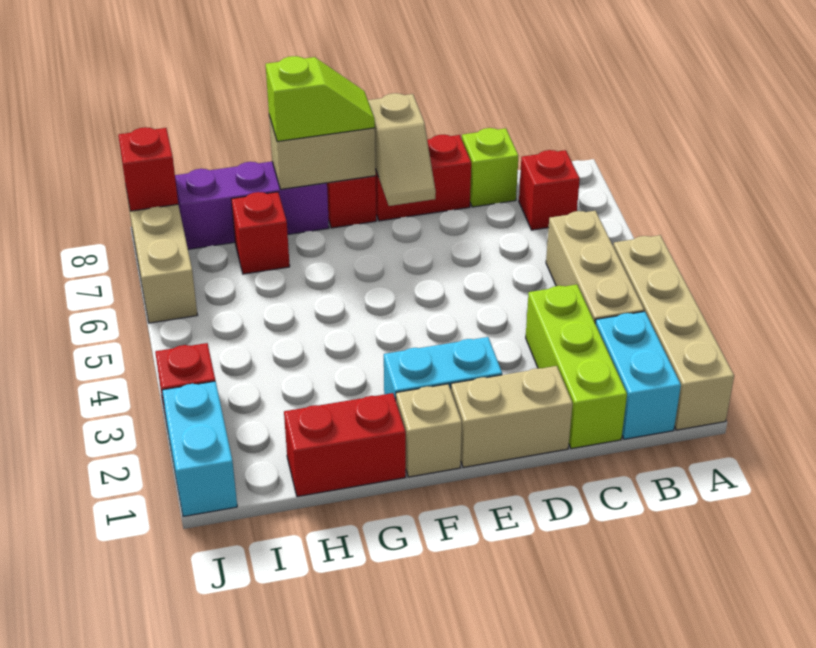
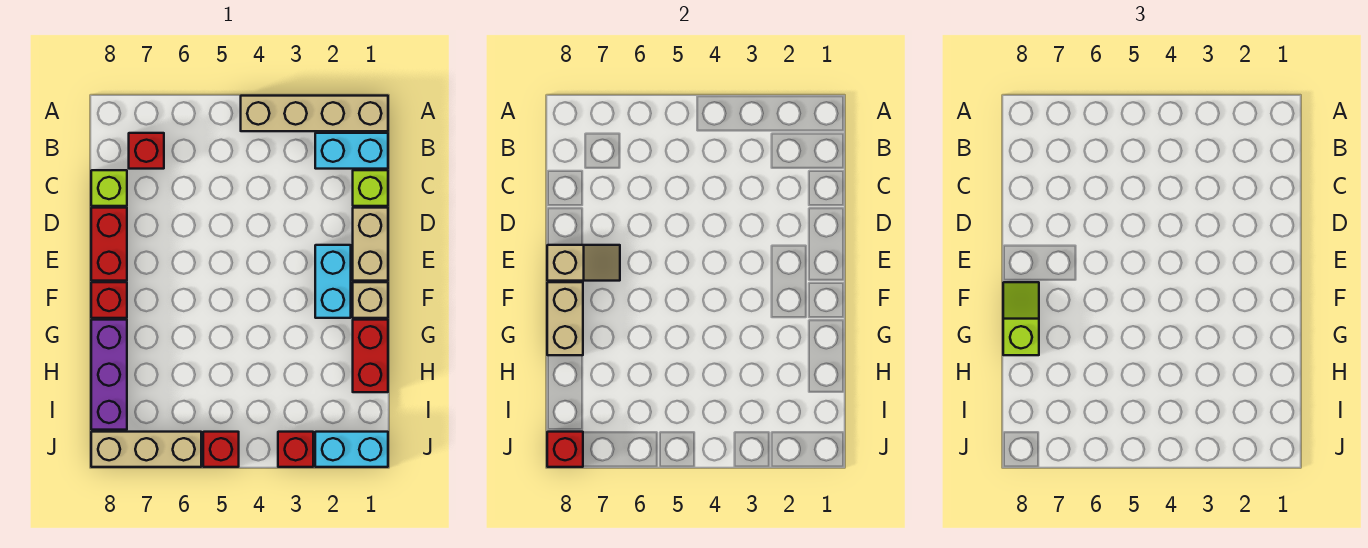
tan 1x3 brick [546,211,644,323] -> none
lime 1x3 brick [526,284,627,449] -> lime 1x1 brick [353,170,388,206]
red 1x1 brick [231,192,290,274] -> red 1x1 brick moved to [203,432,239,467]

